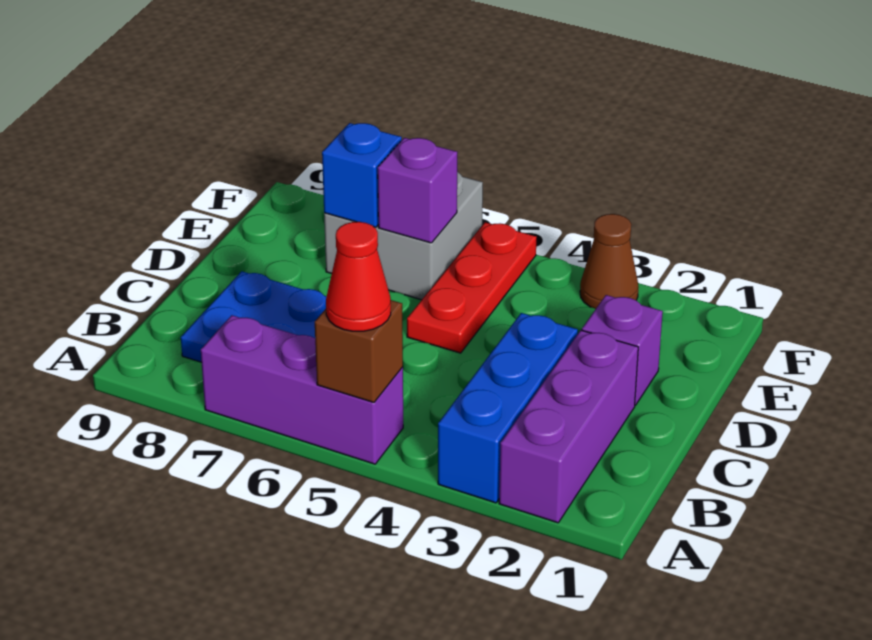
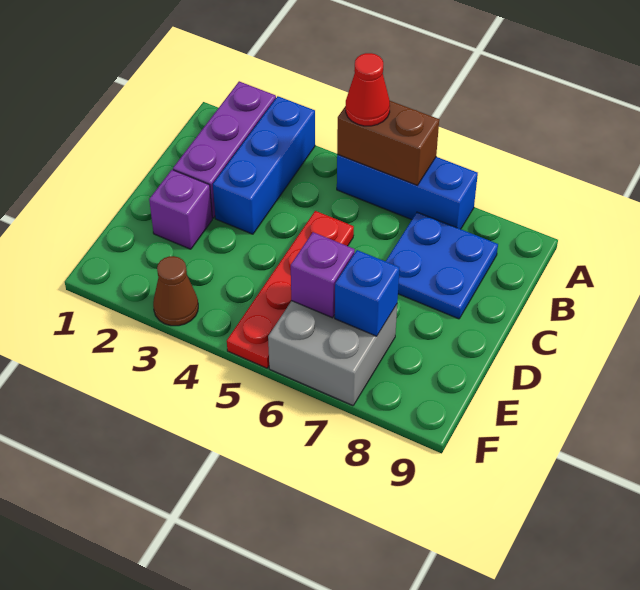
purple 1x3 brick [201,315,403,464] -> blue 1x3 brick [337,155,478,229]
brown 1x1 brick [315,300,403,403] -> brown 1x2 brick [337,101,439,185]
red 1x3 plate [407,222,537,353] -> red 1x4 plate [227,211,354,368]

